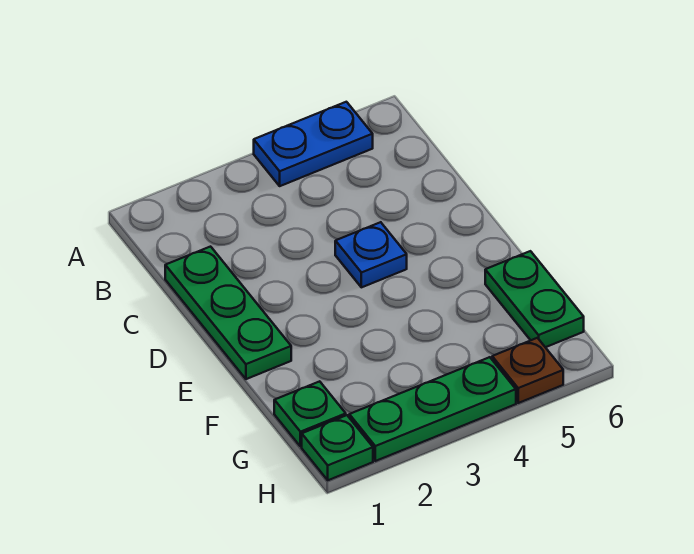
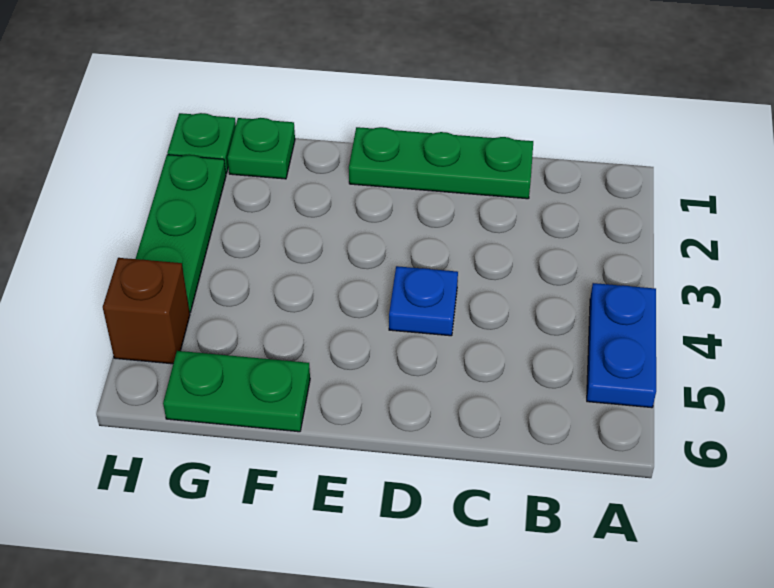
brown 1x1 plate [492,338,563,403] -> brown 1x1 brick [103,258,190,364]

